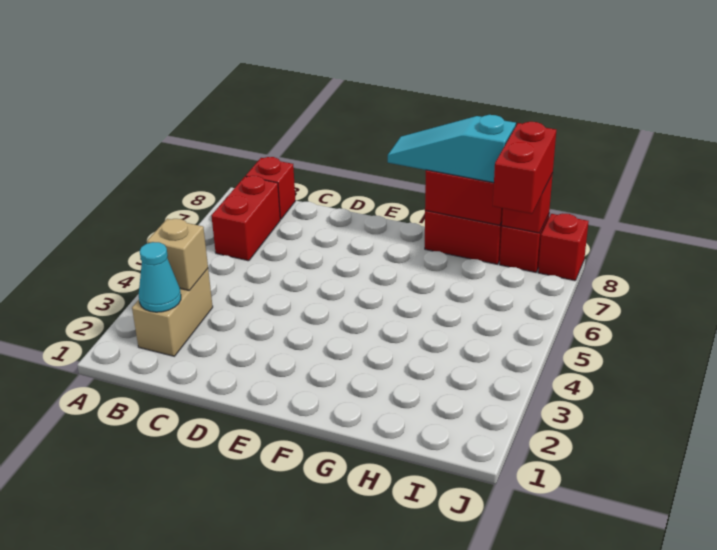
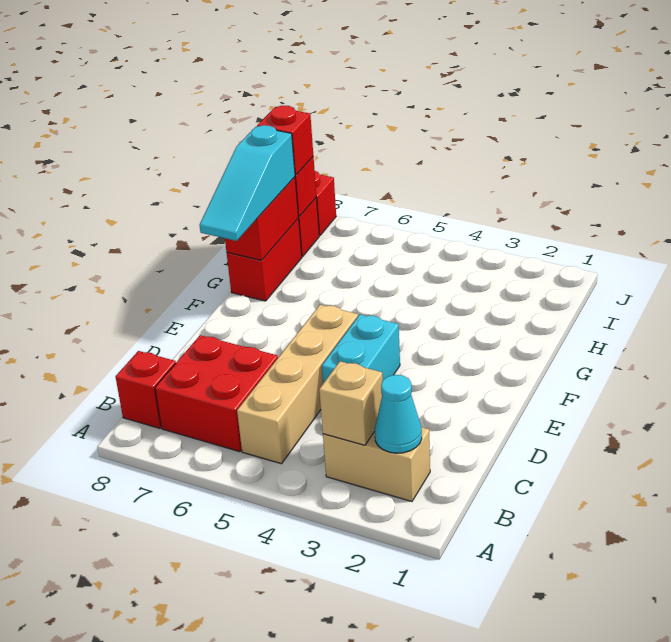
none -> tan 1x4 brick [237,305,358,464]
red 1x2 brick [211,176,280,261] -> red 2x2 brick [155,335,278,452]
none -> cyan 1x2 brick [322,315,400,383]
red 1x2 brick [493,122,556,214] -> red 1x1 brick [257,106,313,175]

